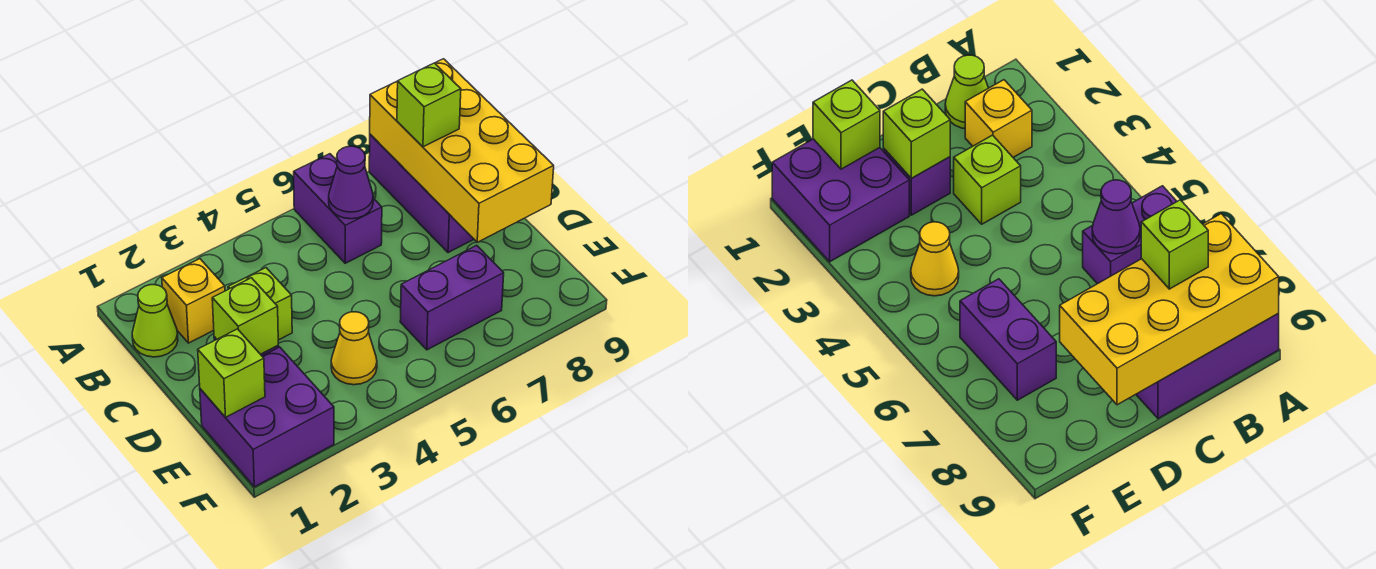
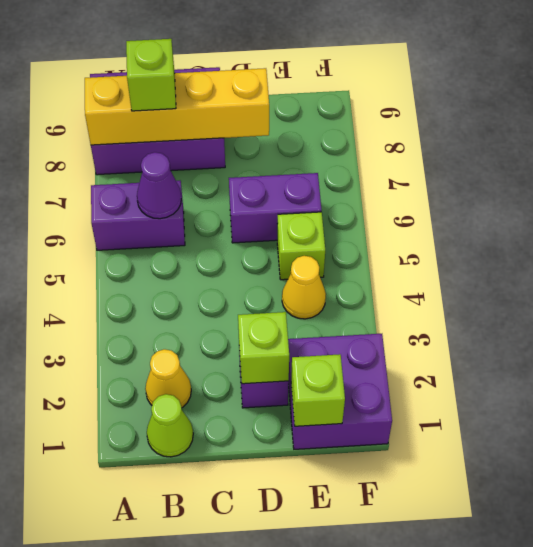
yellow 2x4 brick [370,59,554,242] -> yellow 1x4 brick [85,68,269,145]
yellow 1x1 brick [162,259,225,343] -> yellow 1x1 cone [145,349,191,408]
lime 1x1 brick [228,268,292,340] -> lime 1x1 brick moved to [277,212,325,280]
purple 1x2 brick [400,245,504,350] -> purple 1x2 brick turned to [229,173,322,243]

